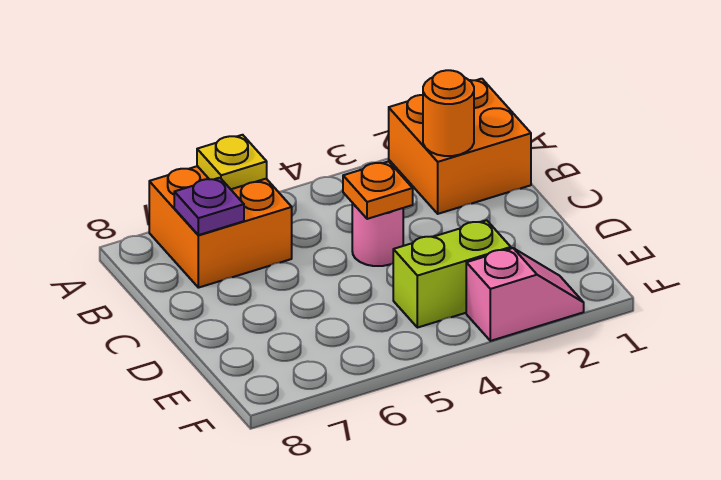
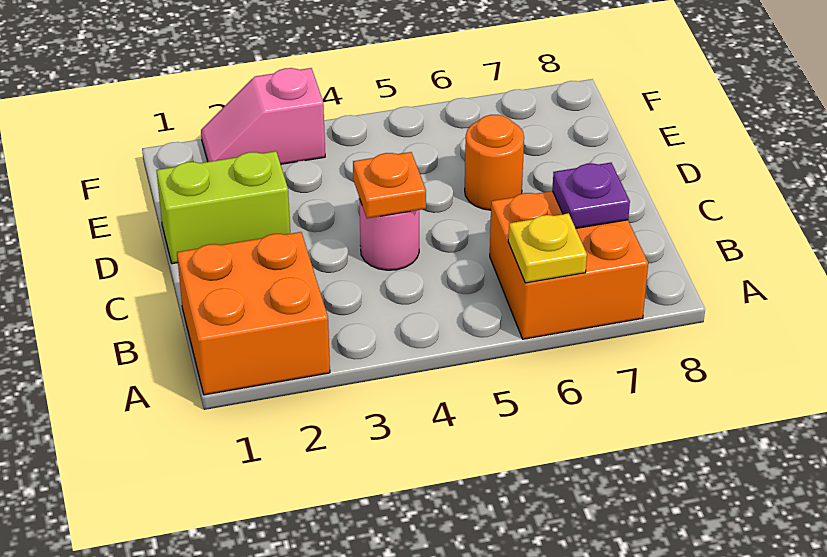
orange 1x1 round brick [423,70,474,156] -> orange 1x1 round brick moved to [465,115,524,210]
lime 1x2 brick [393,220,511,328] -> lime 1x2 brick moved to [156,151,290,264]

